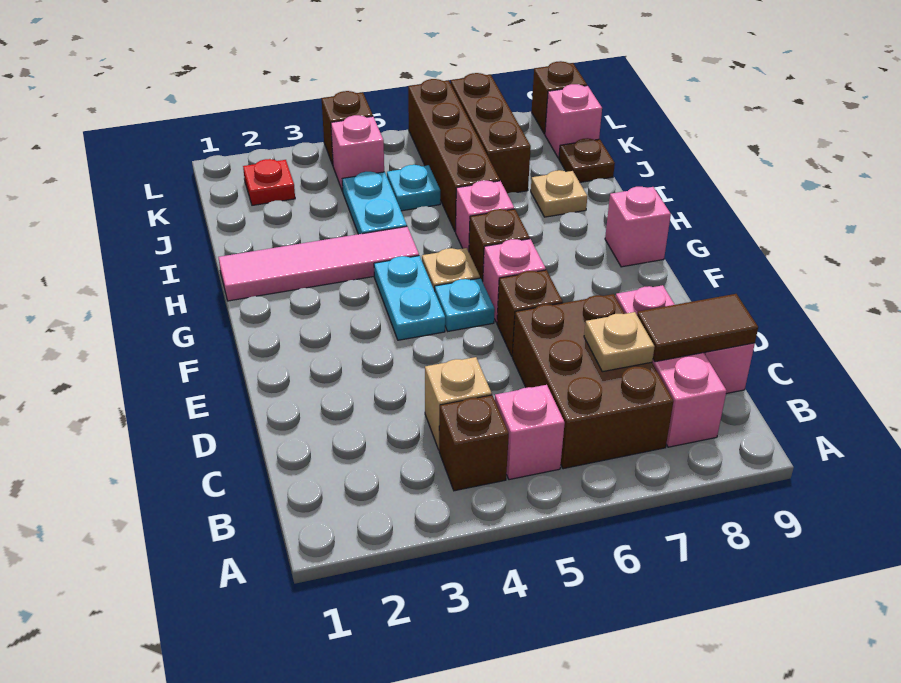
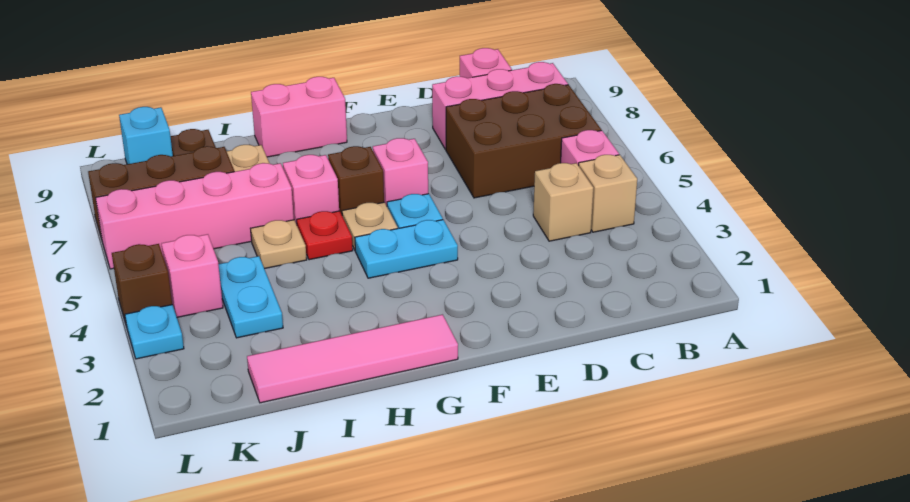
brown 1x1 brick [439,395,509,491] -> tan 1x1 brick [579,155,637,232]
tan 1x1 plate [584,312,655,372] -> tan 1x1 plate moved to [250,220,307,269]
brown 1x2 tile [637,294,758,362] -> none
brown 1x1 brick [497,270,563,356] -> none
pink 1x1 brick [605,187,671,267] -> pink 1x2 brick [251,77,347,157]
pink 1x4 tile [218,227,419,301] -> pink 1x4 tile turned to [247,315,458,403]
cyan 1x2 plate [342,172,407,234] -> cyan 1x2 plate turned to [218,256,283,338]
brown 1x4 brick [408,79,500,232] -> pink 1x4 brick [96,163,294,269]
cyan 1x1 plate [387,165,440,211] -> cyan 1x1 plate moved to [125,305,184,359]
red 1x1 plate [243,159,295,205] -> red 1x1 plate moved to [297,211,353,260]
pink 1x1 brick [545,84,602,158] -> cyan 1x1 brick [119,107,173,164]
brown 1x1 brick [532,61,587,134] -> none

